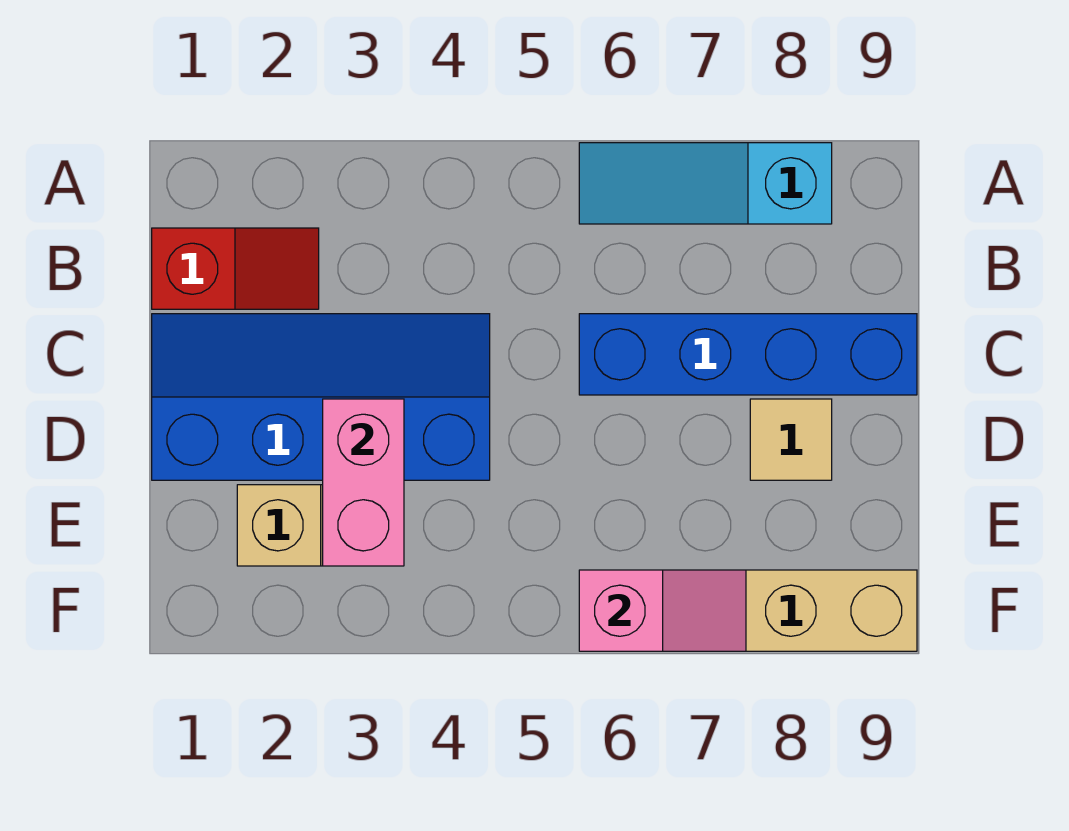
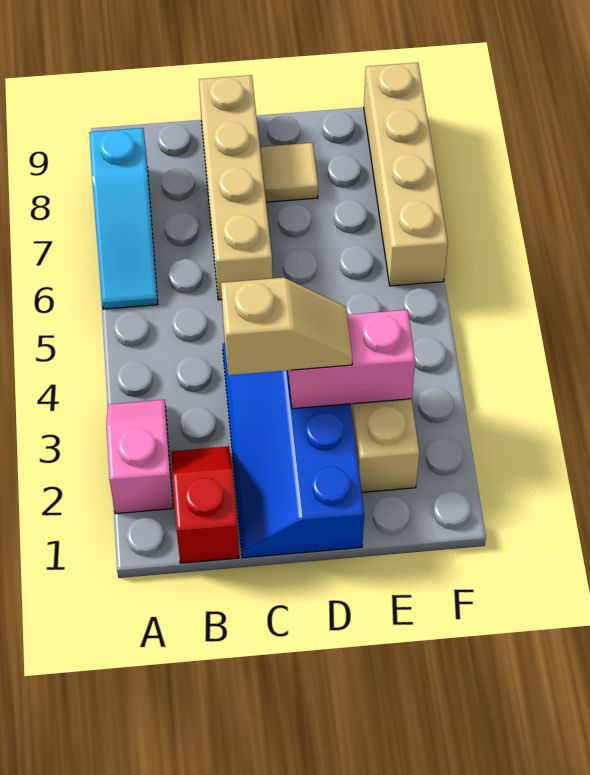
none -> tan 1x2 slope [221,278,352,375]
blue 1x4 brick [579,314,917,395] -> tan 1x4 brick [199,75,272,300]
pink 1x2 slope [579,570,746,651] -> pink 1x2 slope moved to [106,400,173,514]

